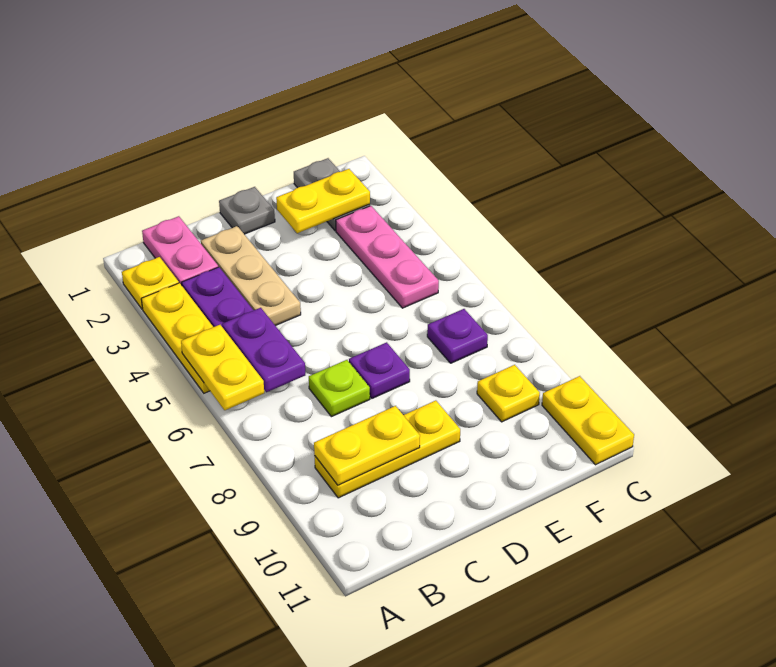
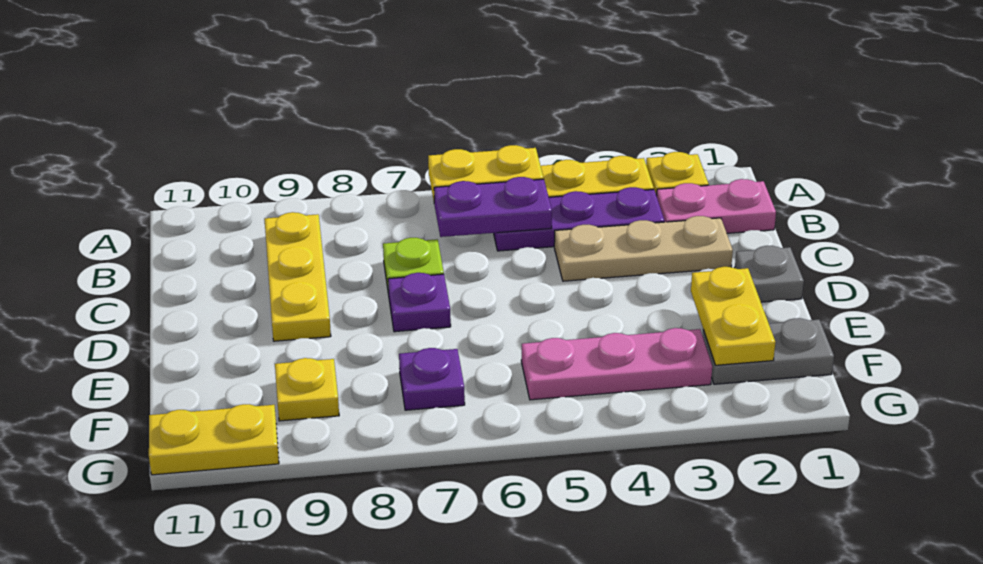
yellow 1x2 plate [314,406,420,485] -> none

